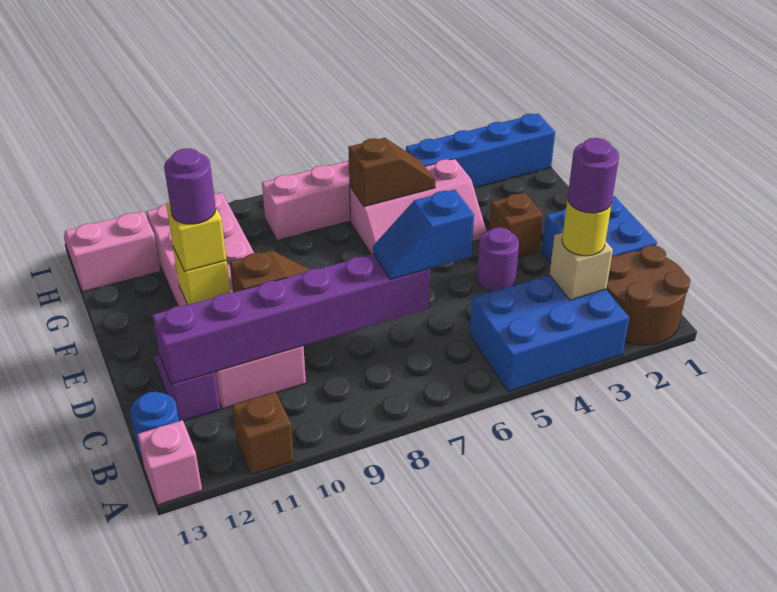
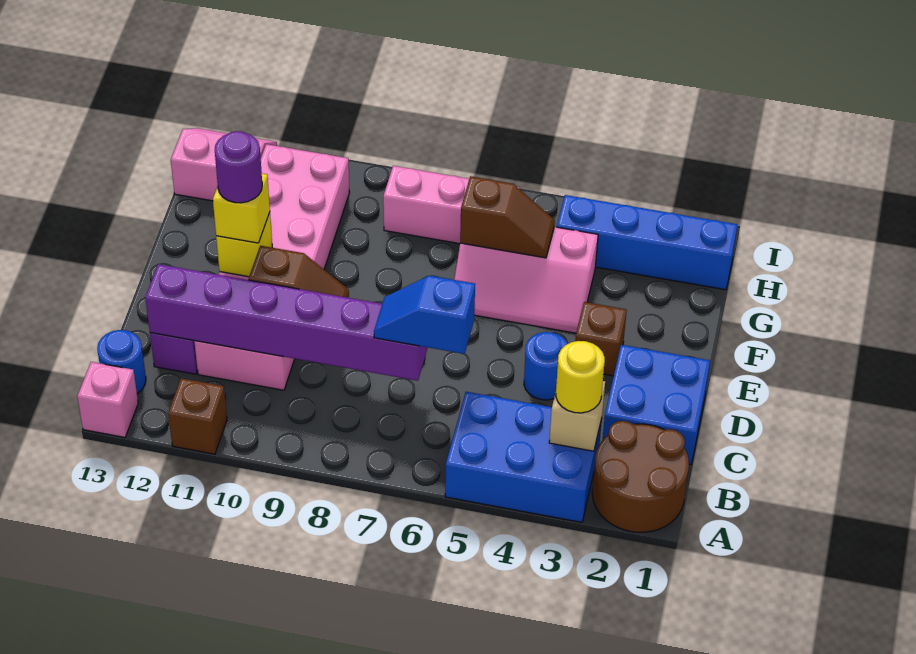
purple 1x1 round brick [568,138,619,213] -> none
purple 1x1 round brick [477,227,519,292] -> blue 1x1 round brick [524,332,568,400]

